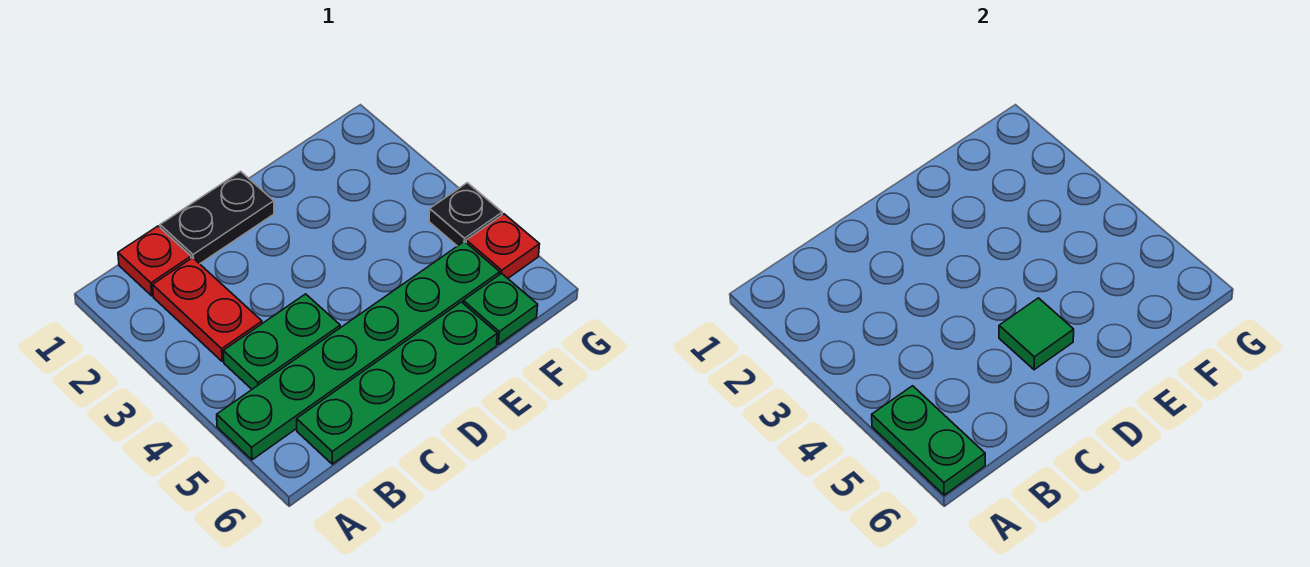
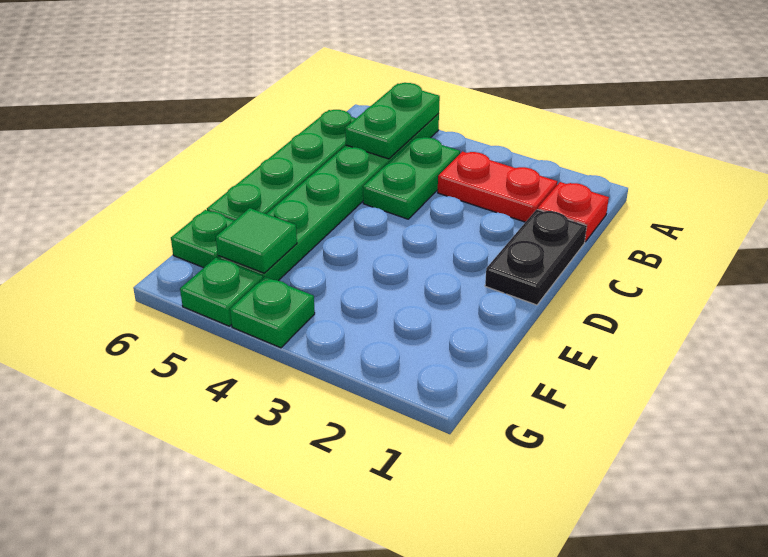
green 1x2 plate [872,386,985,495] -> green 1x2 plate turned to [345,83,440,159]
green 1x1 tile [999,298,1074,370] -> green 1x1 tile moved to [216,208,297,273]
black 1x1 plate [429,183,502,246] -> green 1x1 plate [230,277,315,348]
red 1x1 plate [466,214,540,278] -> green 1x1 plate [180,258,263,326]

